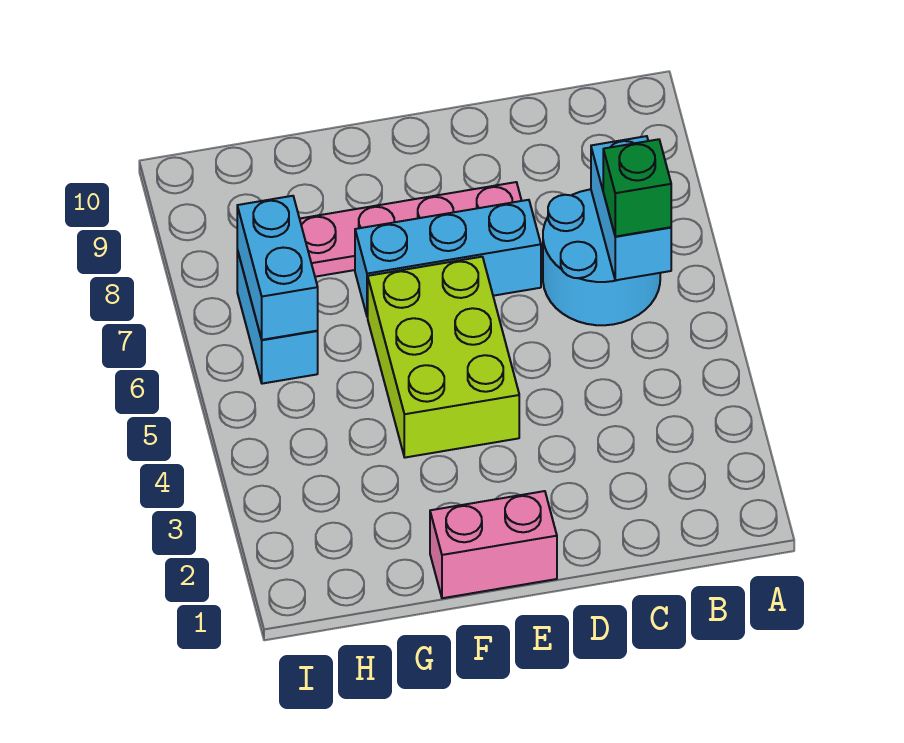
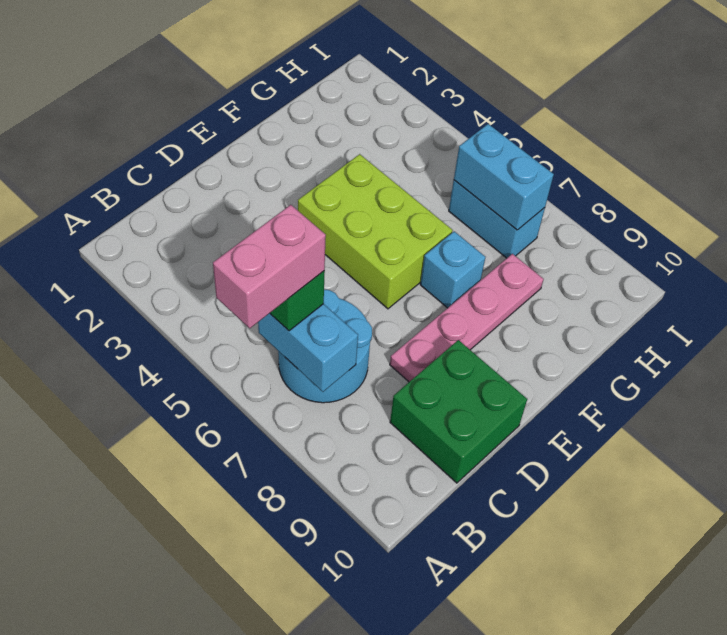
none -> green 2x2 brick [390,340,527,483]
cyan 1x3 brick [355,200,541,317] -> cyan 1x1 brick [420,231,485,308]
pink 1x2 brick [430,491,557,598] -> pink 1x2 brick moved to [213,205,326,328]

